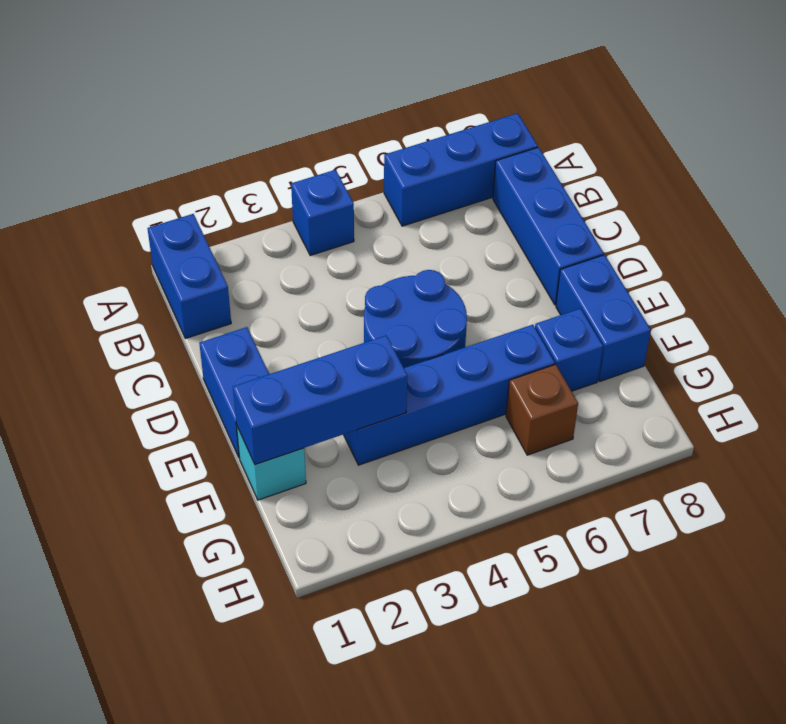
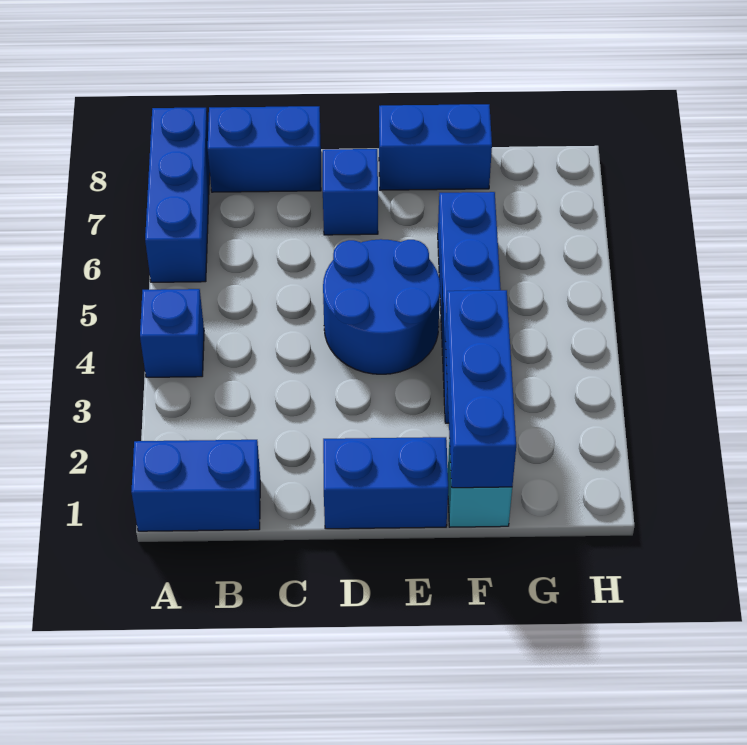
blue 1x3 brick [493,147,604,305] -> blue 1x2 brick [208,106,321,192]
blue 1x1 brick [535,309,603,391] -> blue 1x1 brick moved to [323,149,378,235]
brown 1x1 brick [506,364,578,455] -> none

